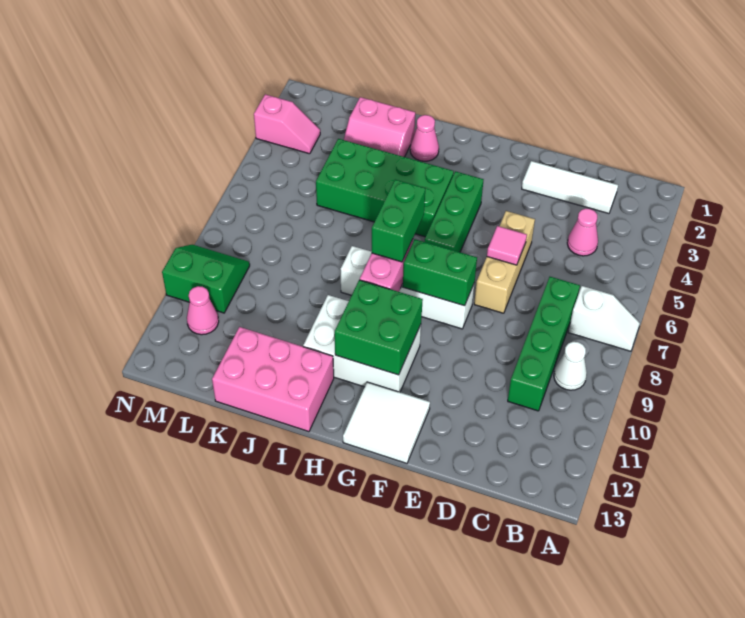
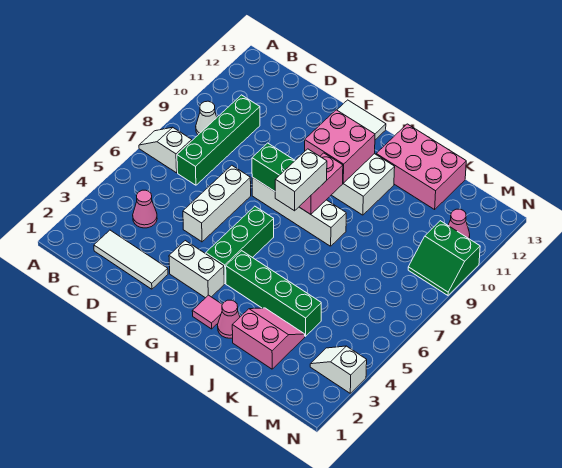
tan 1x3 brick [474,211,535,313] -> white 1x3 brick [183,165,251,242]
pink 1x1 tile [487,226,527,265] -> pink 1x1 tile moved to [192,295,222,329]
none -> white 1x2 brick [169,241,224,298]
green 2x2 brick [334,280,423,375] -> pink 2x2 brick [305,110,375,183]
green 2x4 brick [316,139,454,237] -> green 1x4 brick [226,251,321,336]
green 1x2 brick [372,180,425,262] -> white 1x2 brick [275,149,327,211]
pink 1x2 slope [254,94,320,154] -> white 1x2 slope [310,346,367,393]

